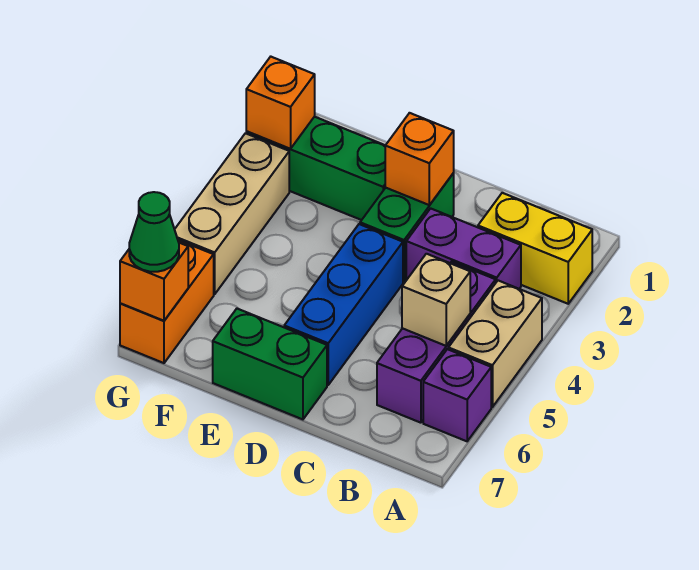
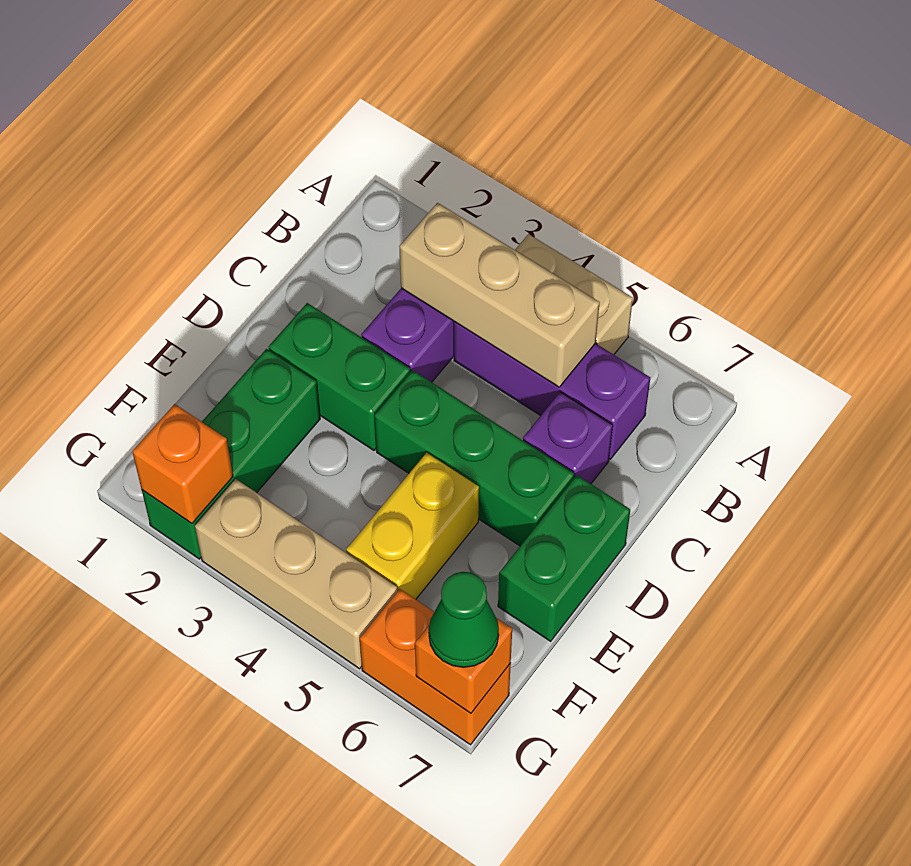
yellow 1x2 brick [478,193,592,304] -> yellow 1x2 brick moved to [346,453,479,599]
purple 1x1 brick [423,349,491,441] -> purple 1x1 brick moved to [523,392,613,484]
tan 1x1 brick [402,254,470,346] -> tan 1x3 brick [399,203,600,387]
orange 1x1 brick [385,113,454,205] -> none
blue 1x3 brick [284,224,403,385] -> green 1x3 brick [374,370,574,546]

